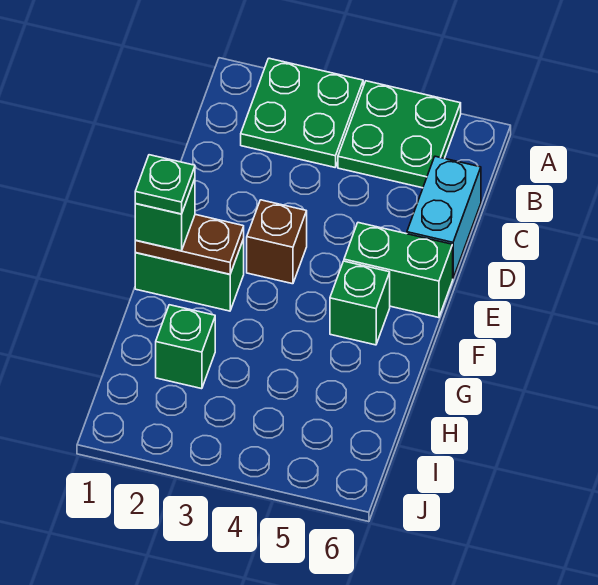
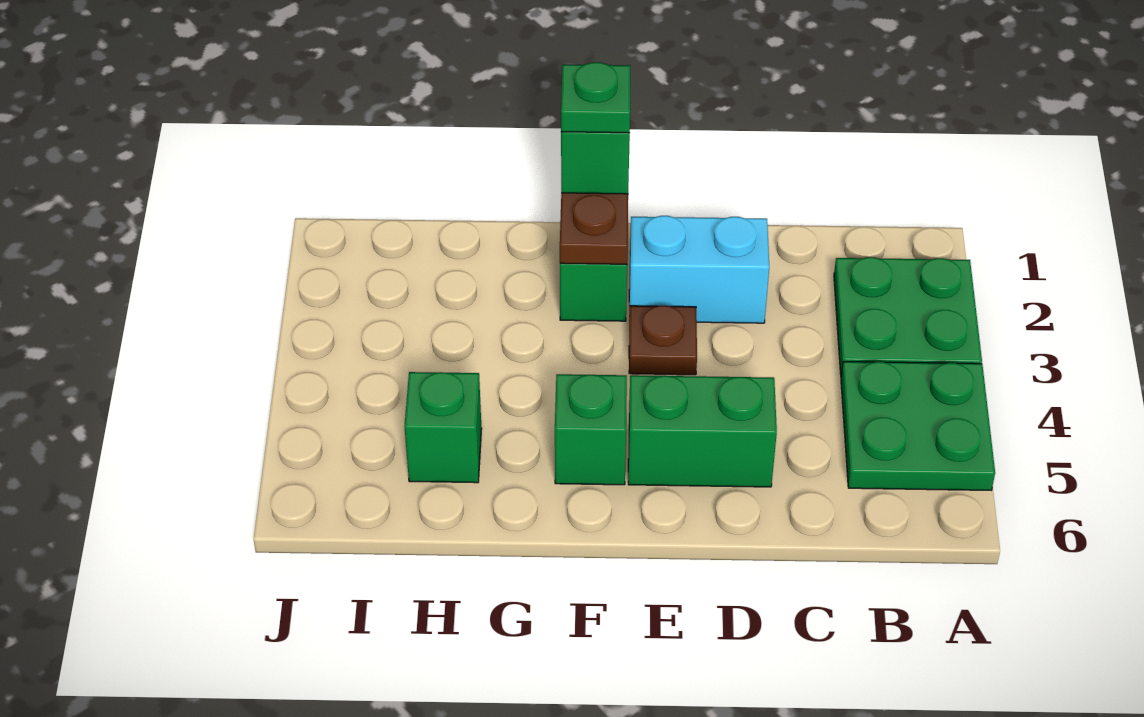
cyan 1x2 brick [407,156,481,278] -> cyan 1x2 brick moved to [629,216,769,323]
brown 1x1 brick [247,200,307,284] -> brown 1x1 plate [629,306,697,375]
green 1x2 brick [344,223,453,318] -> green 1x2 brick turned to [628,375,777,487]
green 1x1 brick [156,305,215,389] -> green 1x1 brick moved to [405,372,482,483]

